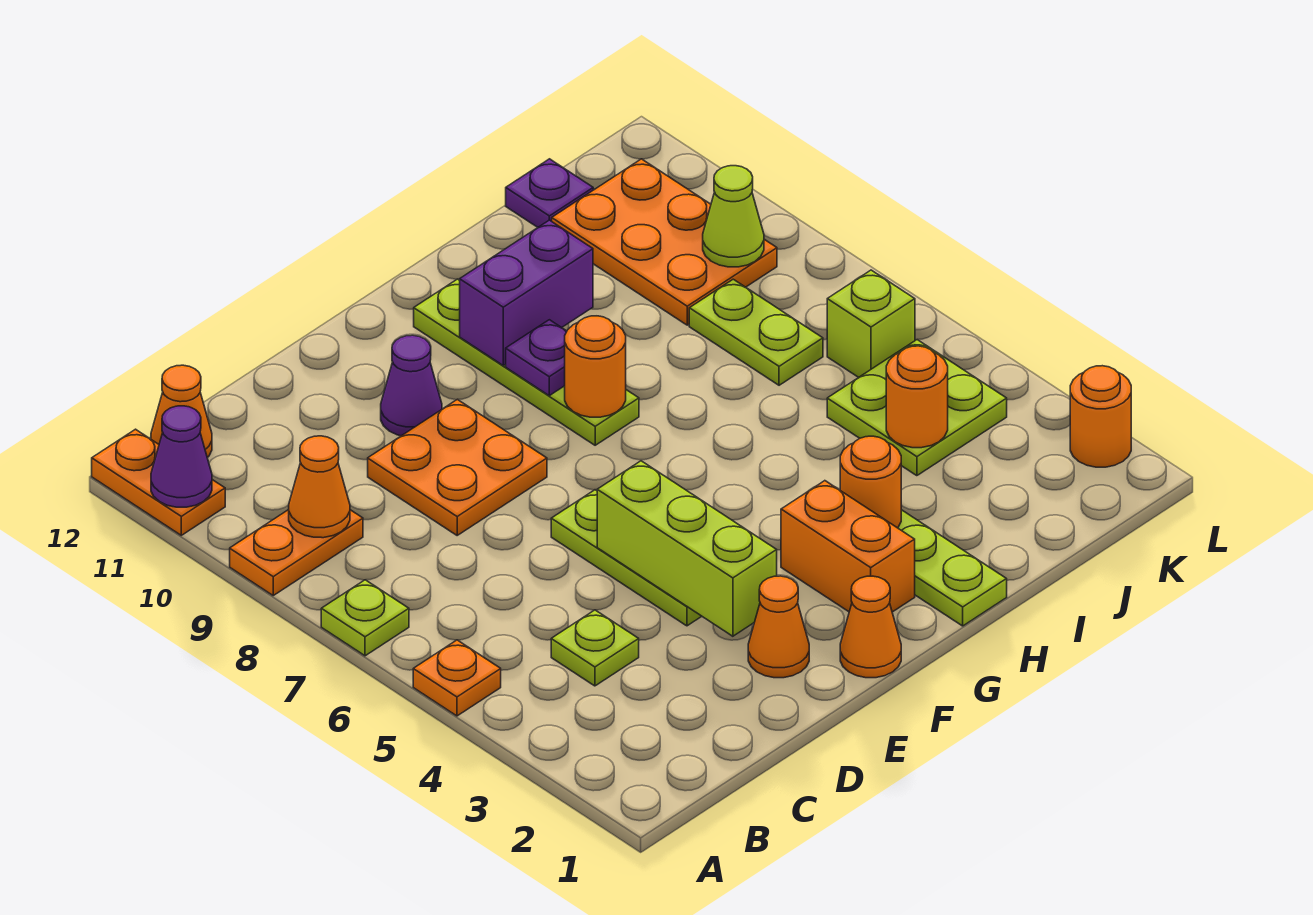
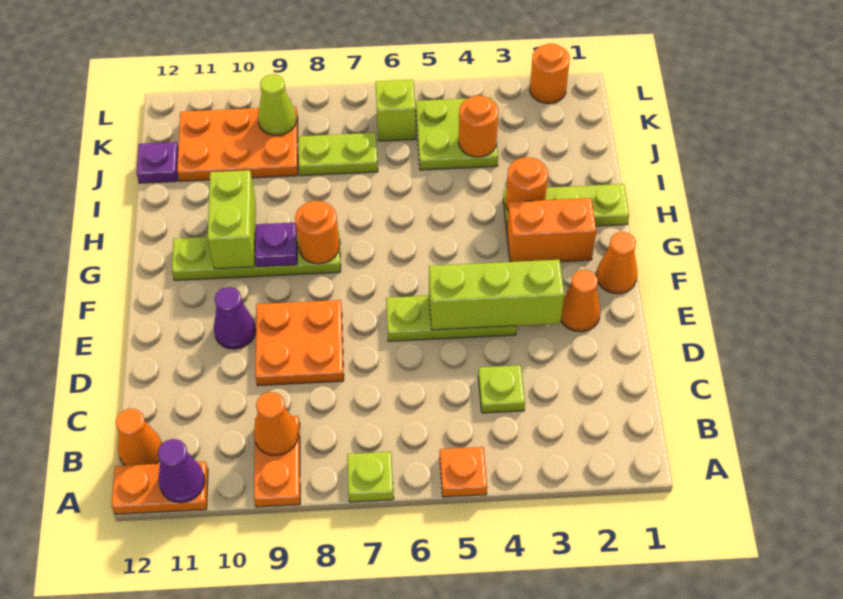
purple 1x2 brick [460,220,593,365] -> lime 1x2 brick [207,170,256,269]

